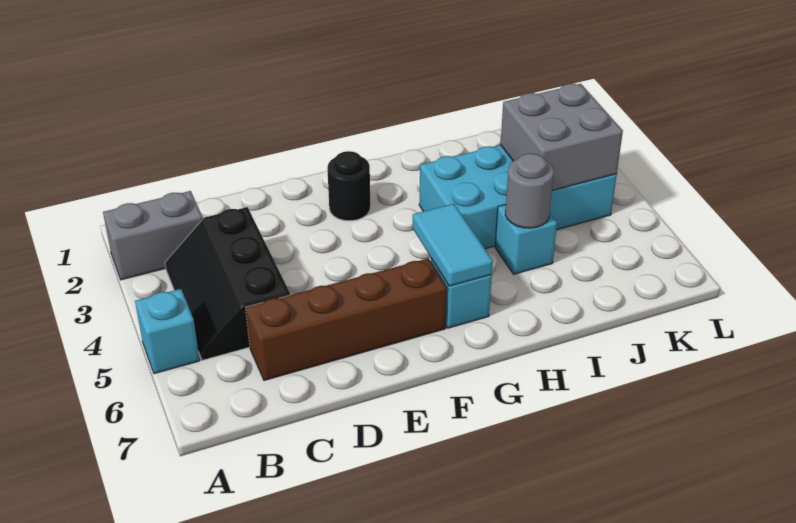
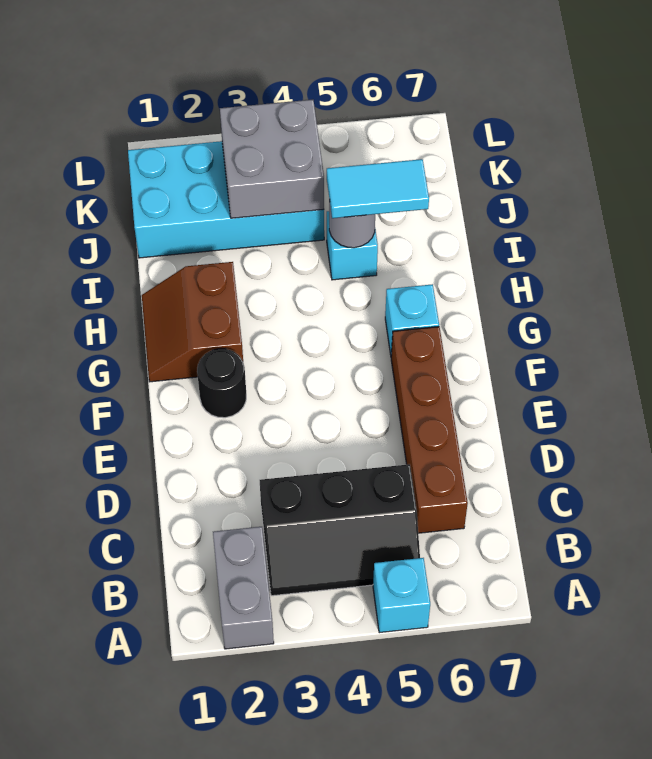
none -> brown 2x2 slope [142,262,243,382]
cyan 1x2 tile [413,204,493,286] -> cyan 1x2 tile moved to [327,159,429,218]
cyan 2x4 brick [419,145,617,249] -> cyan 2x4 brick turned to [128,141,324,258]

